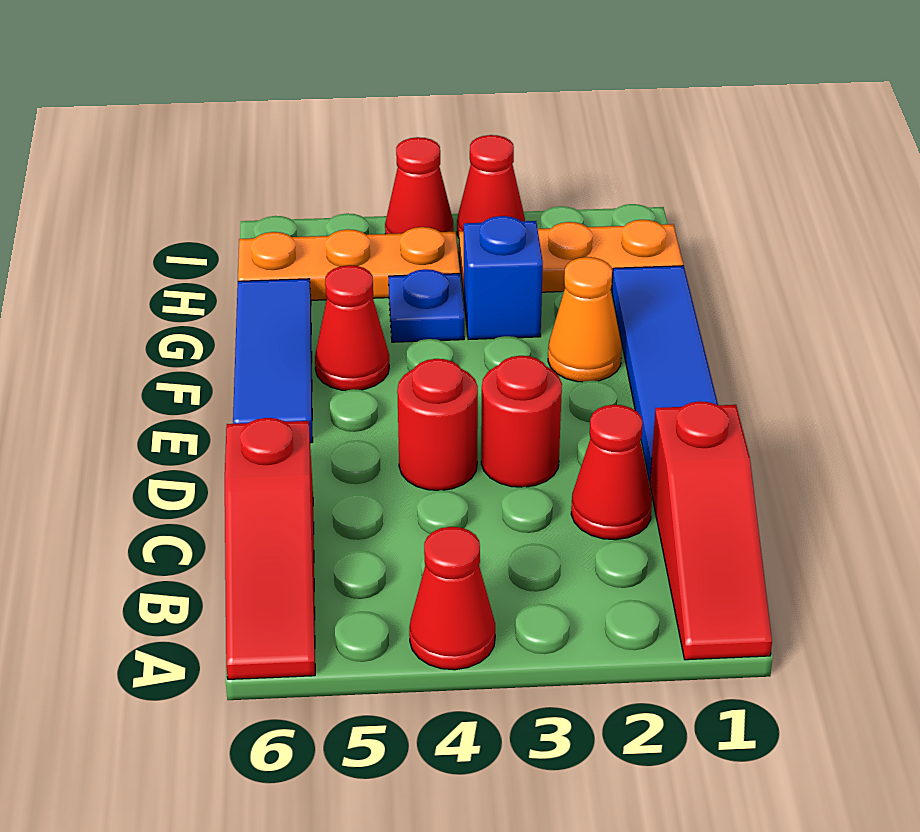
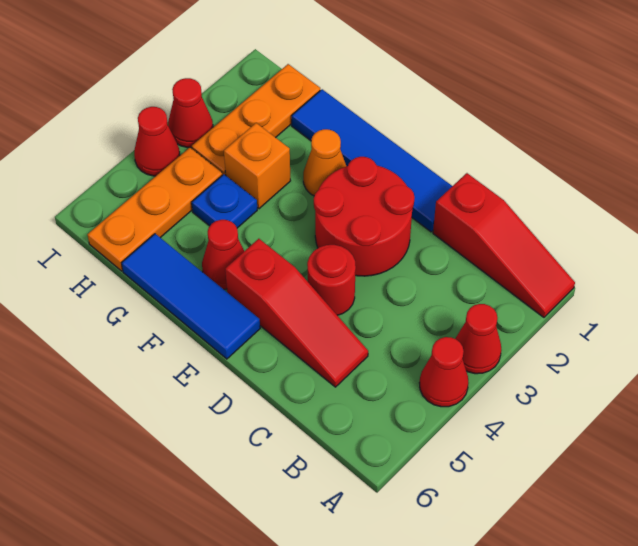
red 1x3 slope [225,418,315,679] -> red 1x3 slope moved to [225,239,368,387]
red 1x1 cone [571,405,652,540] -> red 1x1 cone moved to [455,304,501,374]
red 1x1 round brick [481,356,562,487] -> red 2x2 round brick [314,157,415,276]
blue 1x1 brick [463,216,543,340] -> orange 1x1 brick [224,123,291,209]

